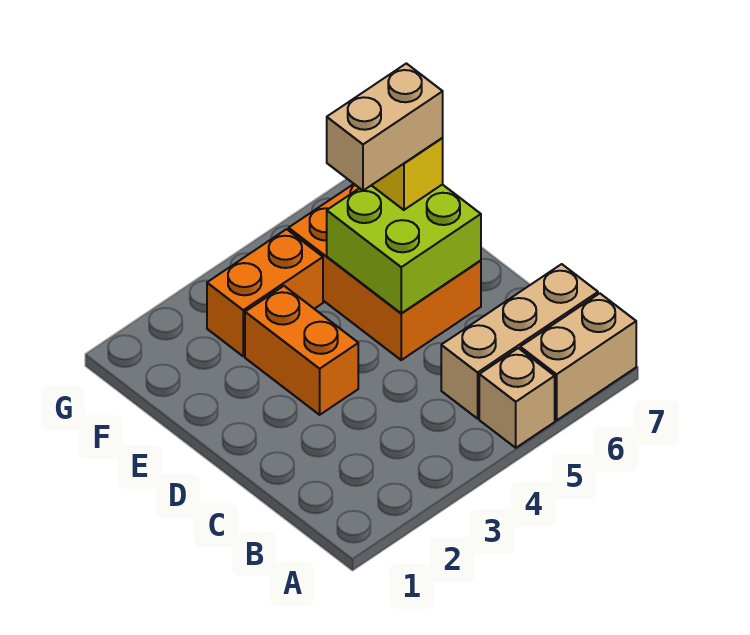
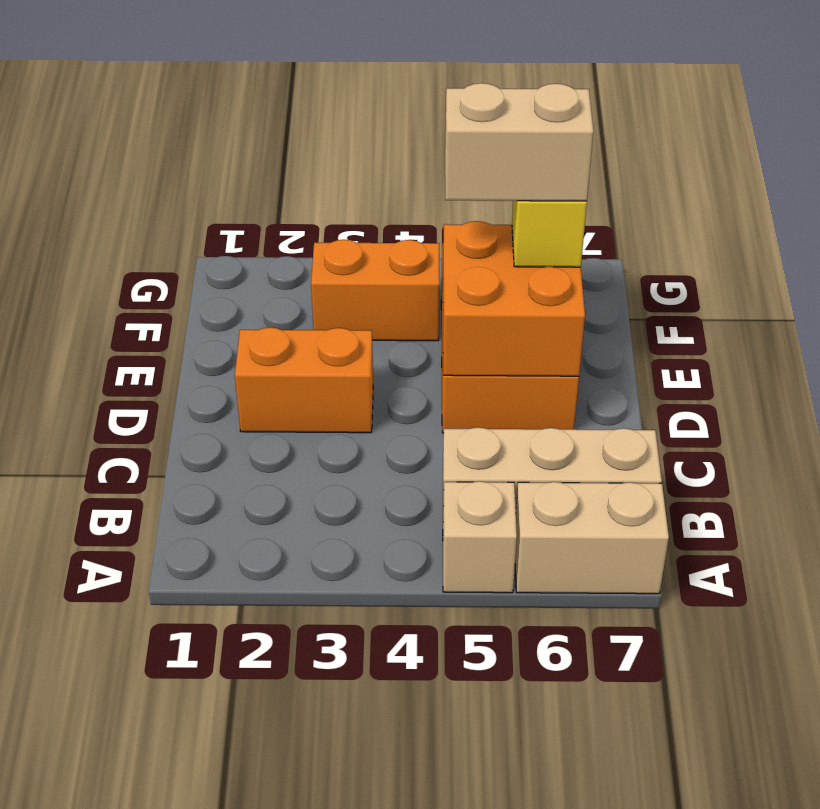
orange 1x2 brick [245,286,358,415] -> orange 1x2 brick turned to [235,327,373,433]
lime 2x2 brick [327,184,481,313] -> orange 2x2 brick [443,221,585,376]

